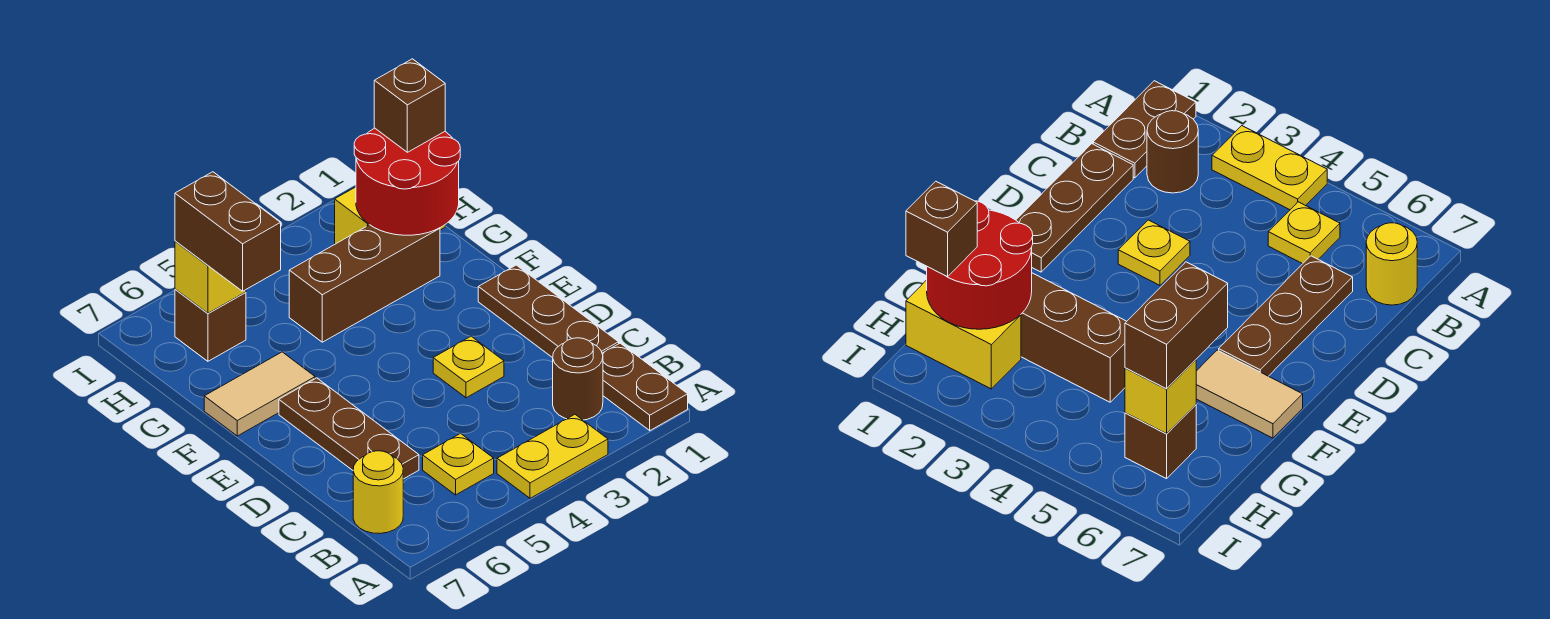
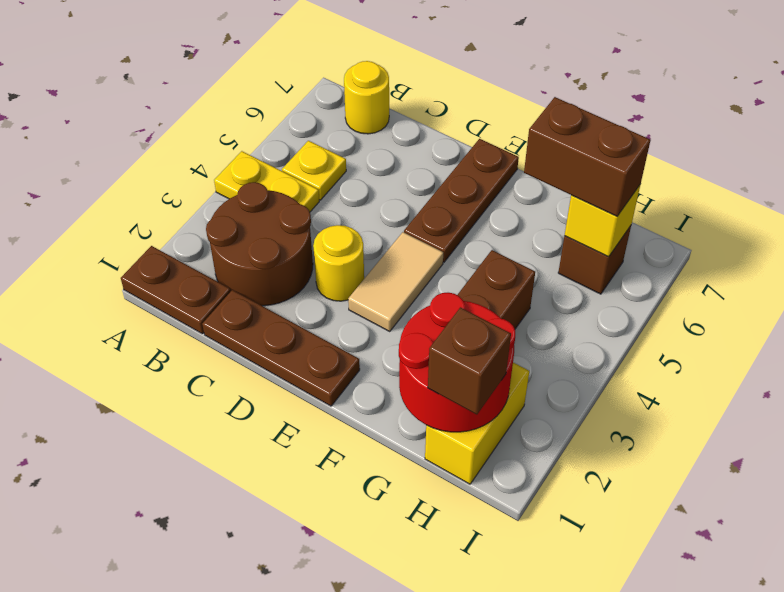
yellow 1x2 plate [497,415,608,498] -> yellow 1x2 plate turned to [214,151,319,212]
brown 1x1 round brick [553,338,603,420] -> brown 2x2 round brick [206,182,313,306]
brown 1x3 plate [279,378,419,479] -> brown 1x3 plate turned to [404,139,519,262]
yellow 1x1 plate [433,336,504,398] -> yellow 1x1 round brick [313,225,364,301]
tan 1x2 tile [204,352,315,436] -> tan 1x2 tile moved to [348,232,443,331]

